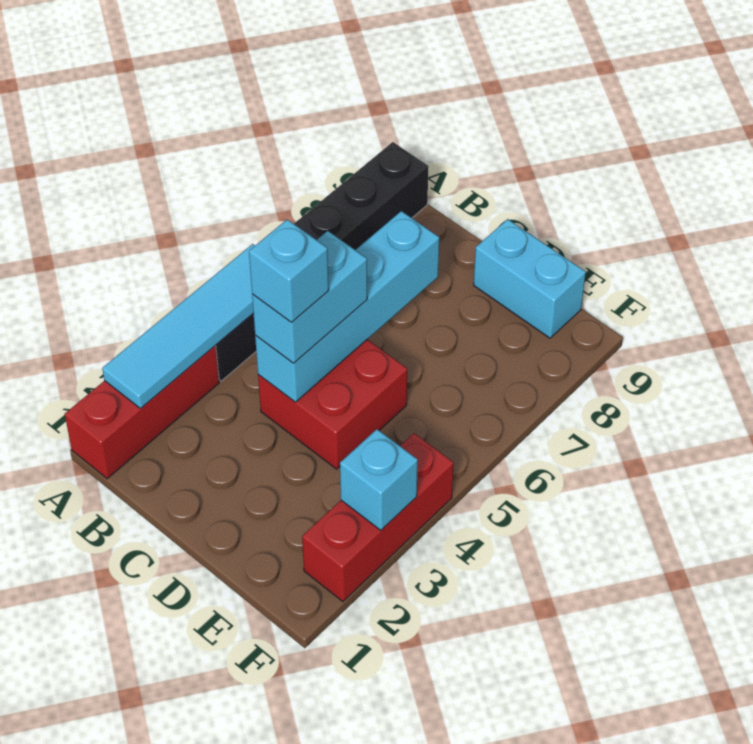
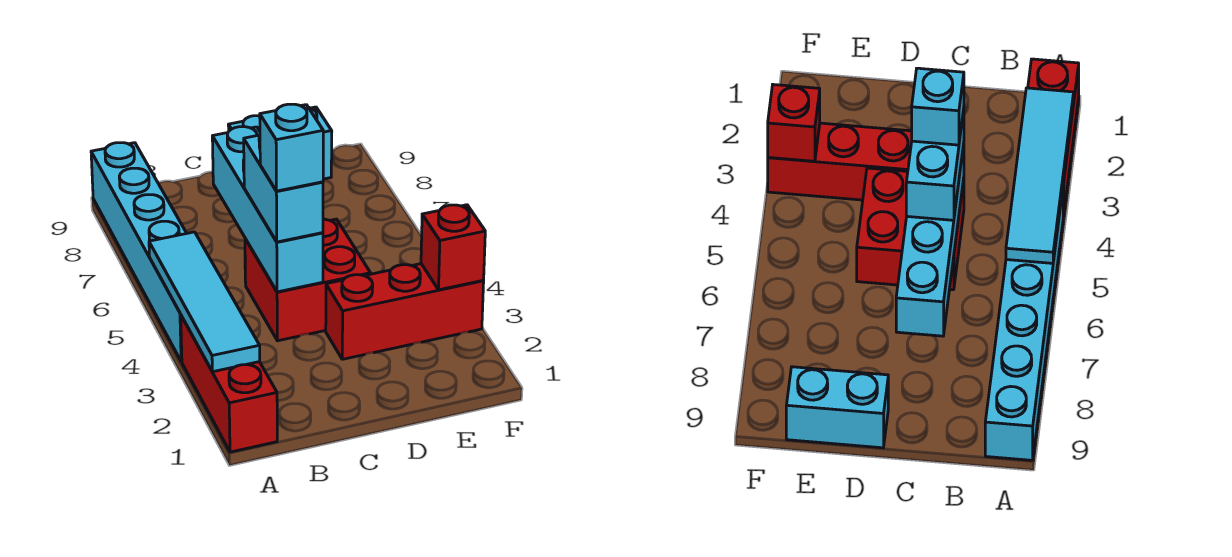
black 1x6 brick [215,142,429,381] -> cyan 1x6 brick [91,143,187,361]
red 1x3 brick [302,433,454,602] -> red 1x3 brick turned to [326,264,484,359]
cyan 1x1 brick [340,429,418,530] -> red 1x1 brick [421,205,485,290]

